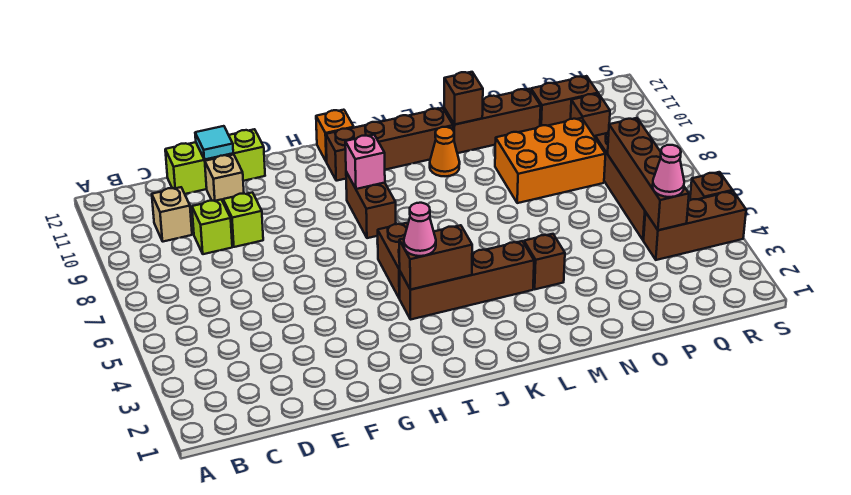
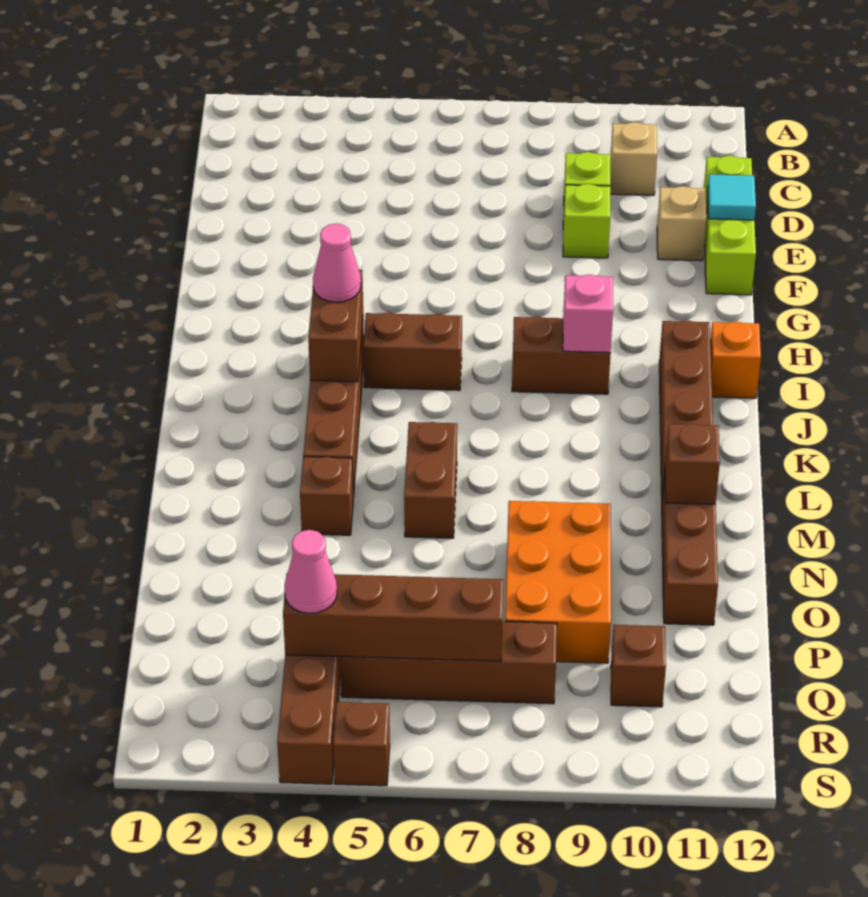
orange 1x1 cone [430,127,460,176] -> none
brown 1x2 brick [531,76,598,126] -> brown 1x2 brick moved to [404,422,457,538]

